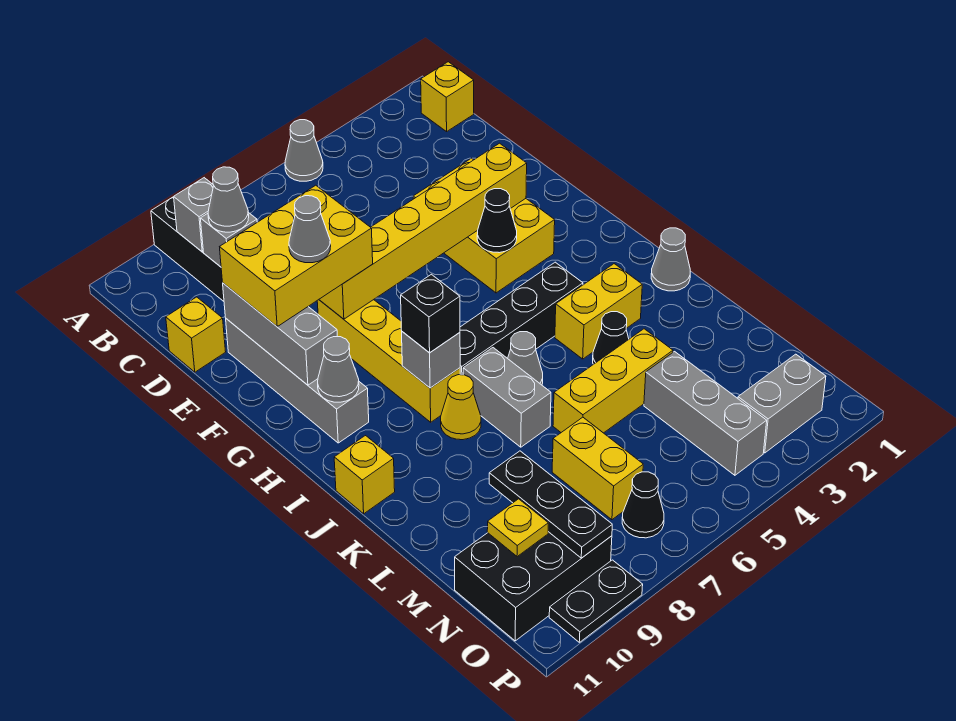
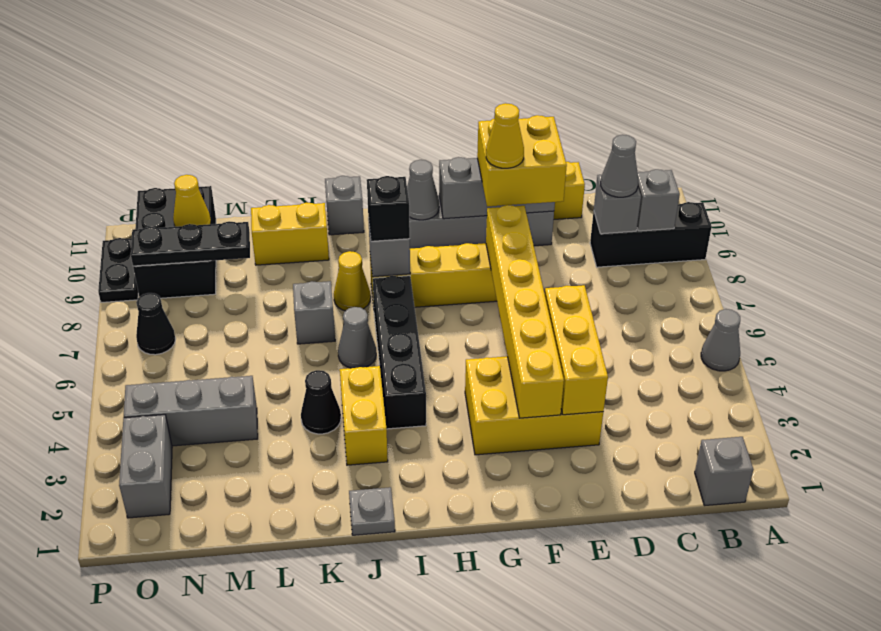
yellow 1x1 brick [421,62,474,132] -> grey 1x1 brick [695,437,753,506]
yellow 2x3 brick [220,185,373,326] -> yellow 2x2 brick [477,115,567,206]
grey 1x1 cone [289,196,331,263] -> yellow 1x1 cone [486,103,524,168]
black 1x1 cone [477,189,517,253] -> none
grey 1x1 cone [651,228,690,291] -> grey 1x1 plate [349,487,395,535]
grey 1x2 brick [463,348,551,447] -> grey 1x1 brick [293,281,335,344]
yellow 1x1 brick [334,436,395,514] -> grey 1x1 brick [325,176,364,235]
yellow 1x3 brick [553,329,673,433] -> yellow 1x3 brick moved to [545,285,608,415]
yellow 1x2 brick [552,417,643,520] -> yellow 1x2 brick moved to [251,203,329,265]
yellow 1x1 plate [487,499,548,557] -> yellow 1x1 cone [173,175,211,227]

